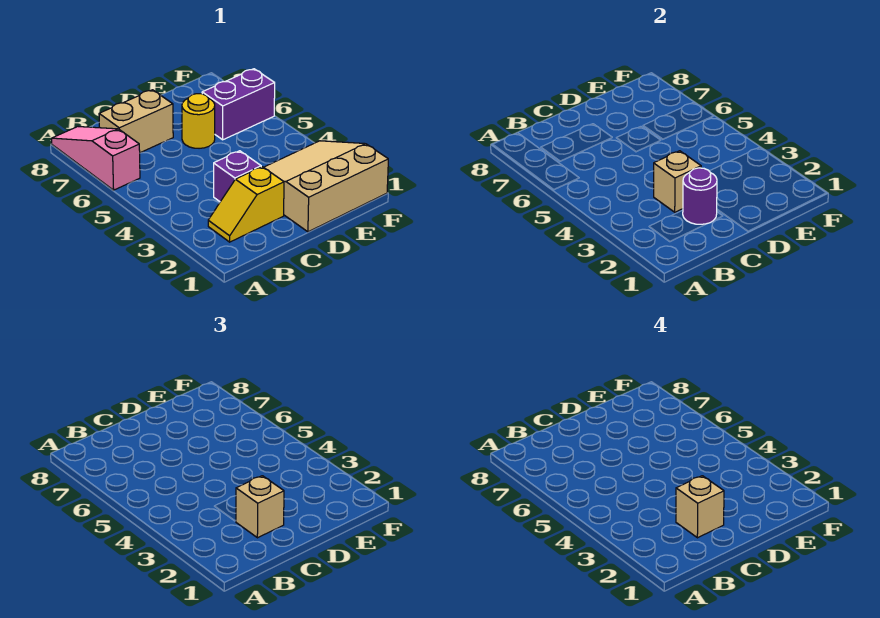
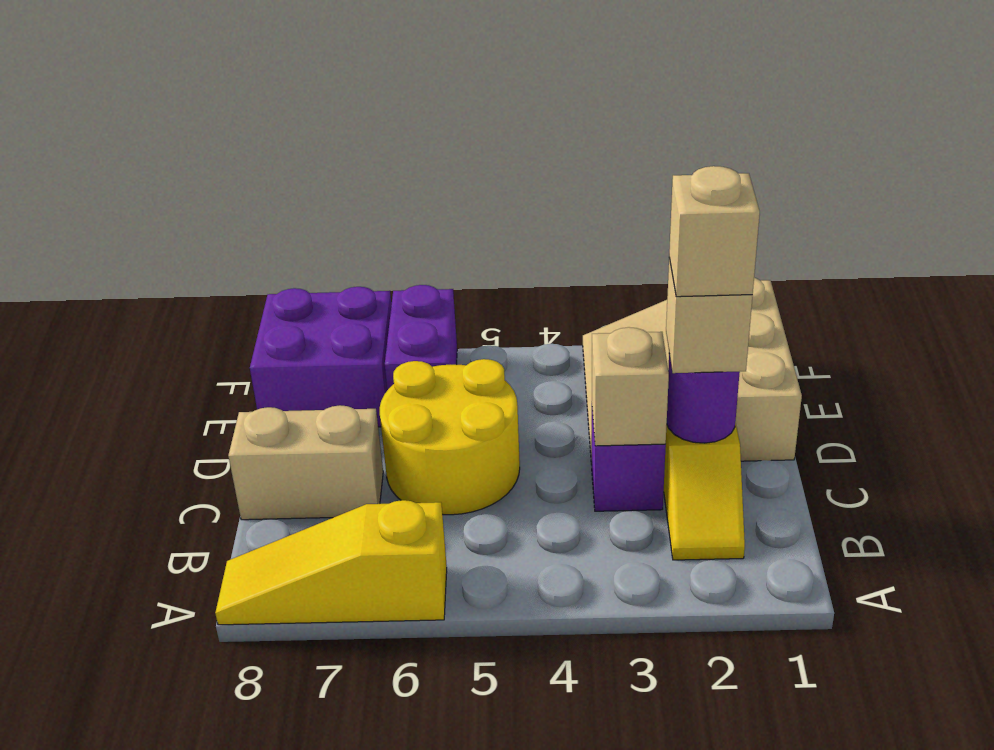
pink 1x3 slope [52,127,140,190] -> yellow 1x3 slope [215,500,447,625]
tan 1x2 brick [99,90,173,153] -> tan 1x2 brick turned to [228,405,383,520]
yellow 1x1 round brick [182,94,215,148] -> yellow 2x2 round brick [380,359,520,515]
none -> purple 2x2 brick [250,287,392,427]

